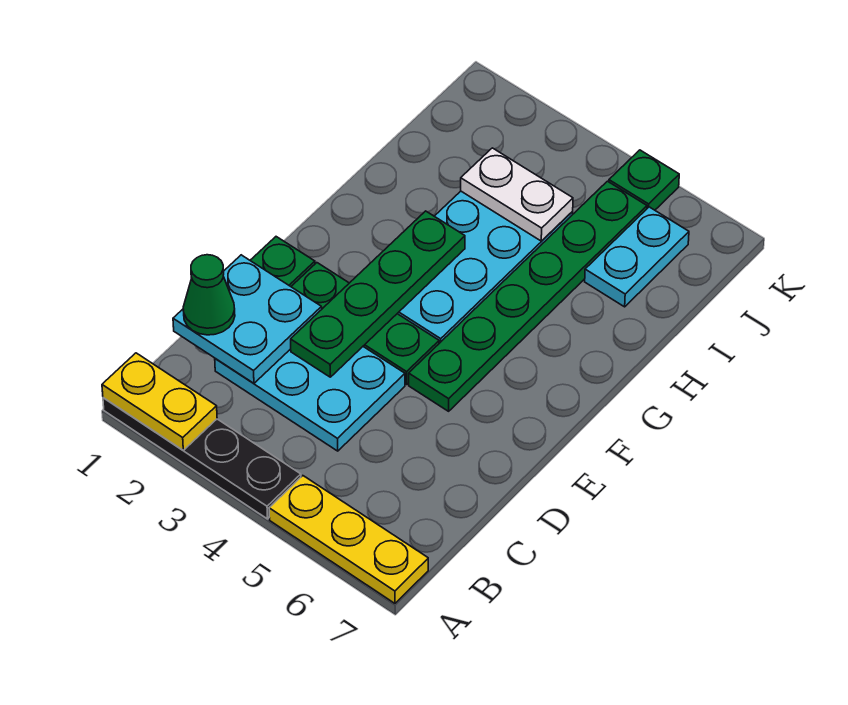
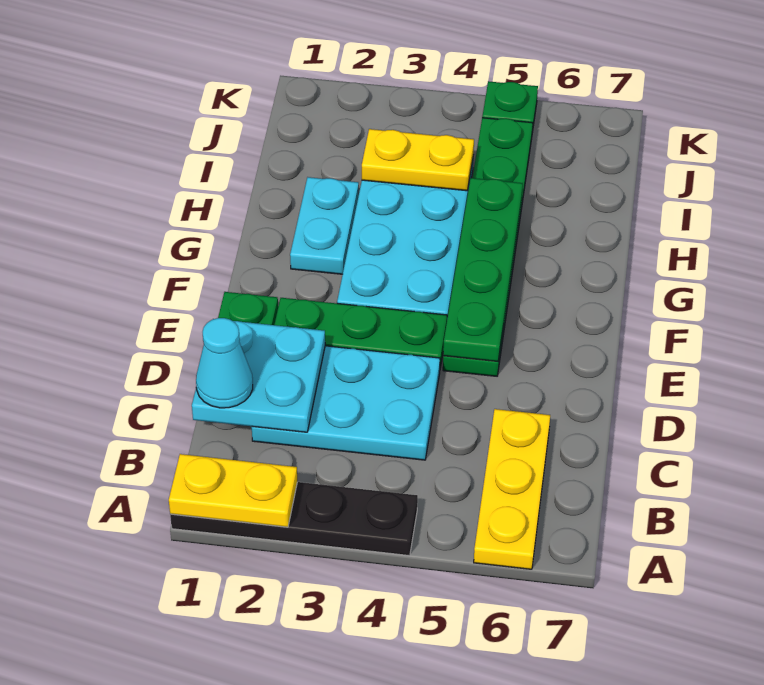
yellow 1x3 plate [269,476,428,603] -> yellow 1x3 plate turned to [474,409,550,569]
green 1x1 cone [183,255,235,335] -> cyan 1x1 cone [196,318,253,408]
green 1x4 plate [291,211,465,377] -> green 1x4 plate moved to [443,178,523,361]
white 1x2 plate [461,148,573,241] -> yellow 1x2 plate [362,129,474,191]
cyan 1x2 plate [585,207,689,307] -> cyan 1x2 plate moved to [290,177,359,274]

